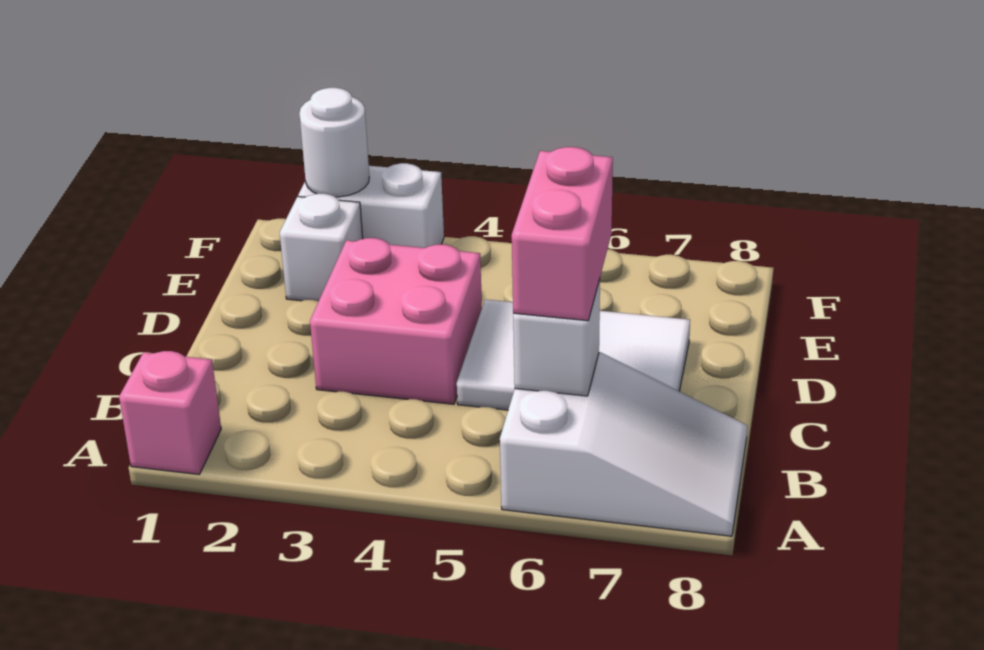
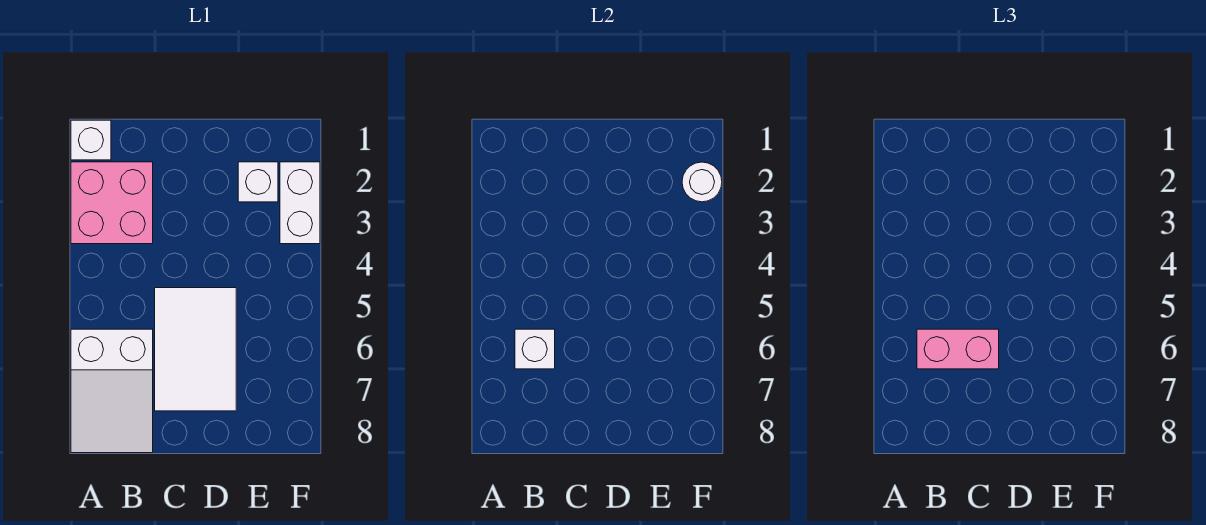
pink 1x1 brick [119,351,221,474] -> white 1x1 brick [71,120,111,160]
pink 2x2 brick [310,238,482,404] -> pink 2x2 brick moved to [71,162,153,244]

